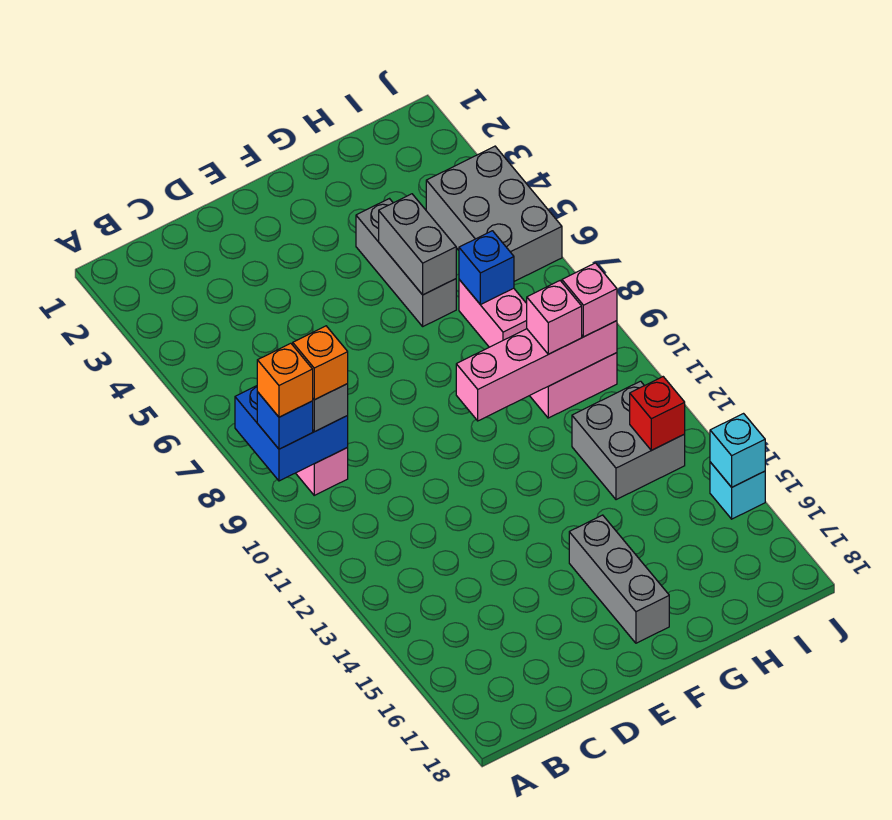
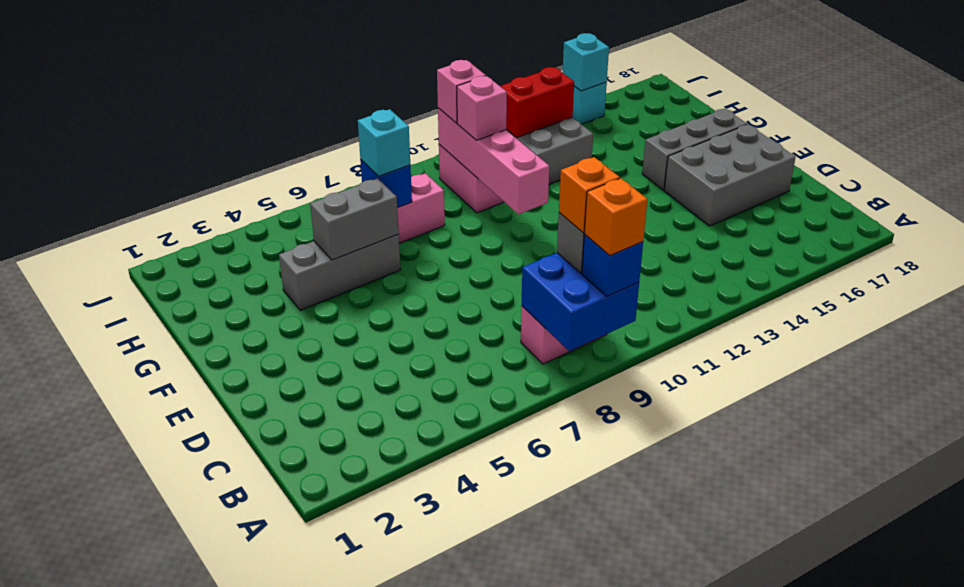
none -> cyan 1x1 brick [358,109,410,176]
grey 2x3 brick [426,146,562,281] -> grey 2x3 brick moved to [664,124,795,226]
red 1x1 brick [630,377,685,450] -> red 1x2 brick [500,67,574,138]

